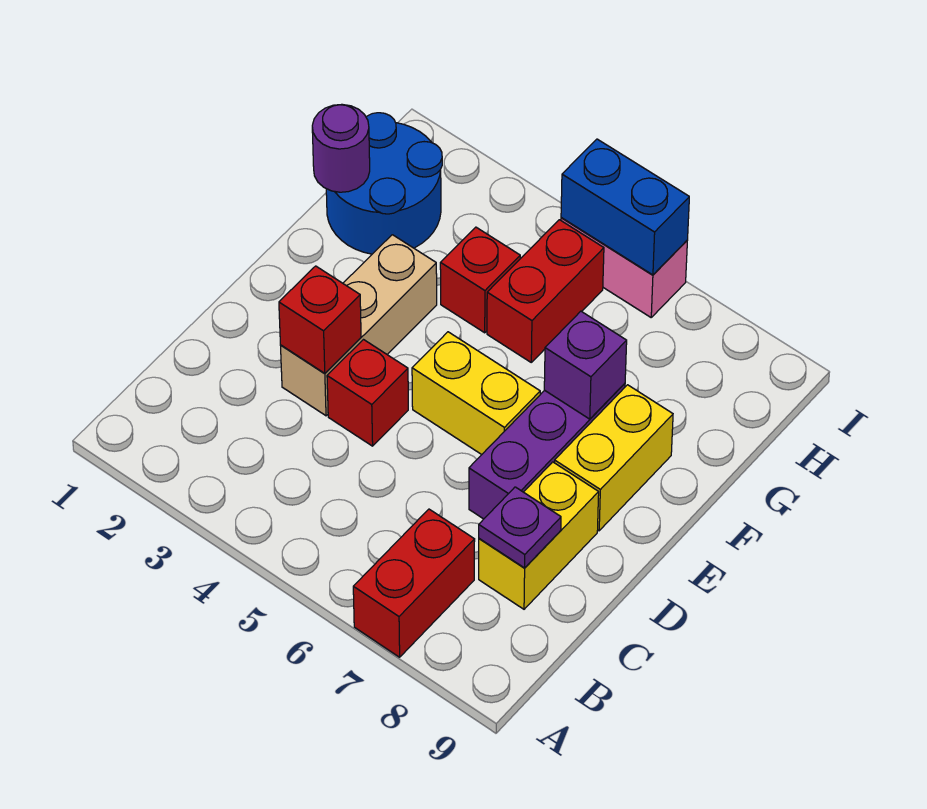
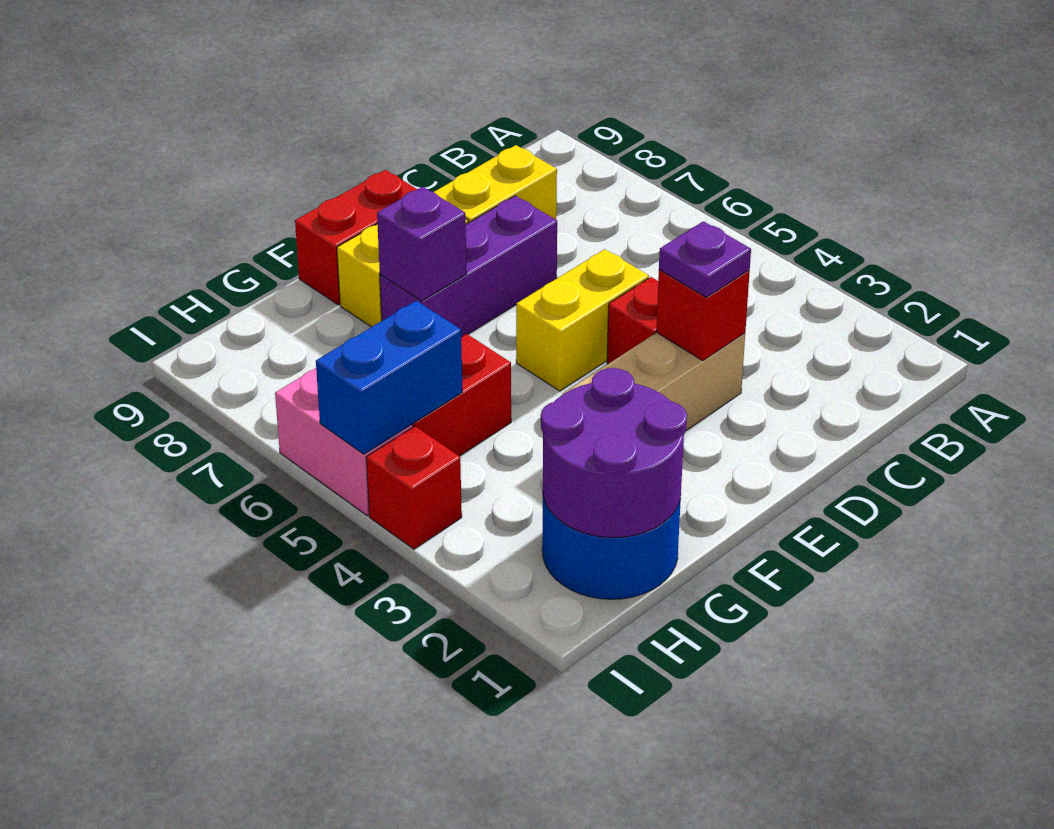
red 1x2 brick [353,509,475,657] -> red 1x2 brick moved to [295,170,417,305]
purple 1x1 plate [479,487,561,568] -> purple 1x1 plate moved to [659,221,751,297]
yellow 1x2 brick [412,332,540,455] -> yellow 1x2 brick turned to [516,249,649,391]
purple 1x1 round brick [312,104,370,192] -> purple 2x2 round brick [541,368,687,538]
red 1x1 brick [440,227,520,333] -> red 1x1 brick moved to [366,426,462,549]
blue 1x2 brick [561,139,689,275] -> blue 1x2 brick turned to [316,301,462,454]

